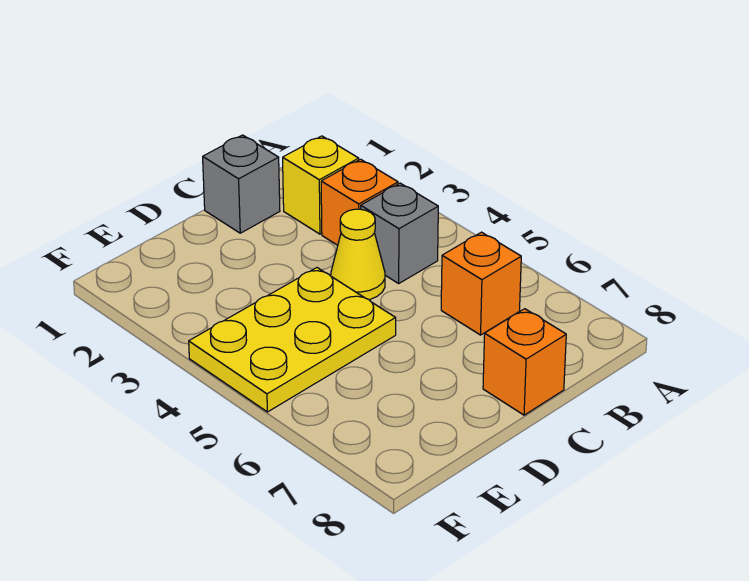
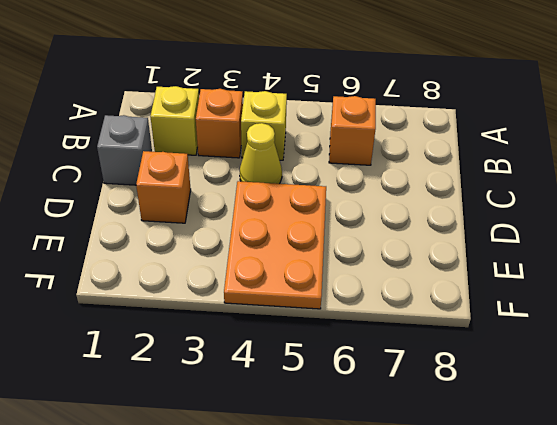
grey 1x1 brick [361,183,438,283] -> yellow 1x1 brick [241,91,287,160]
orange 1x1 brick [483,309,566,415] -> orange 1x1 brick moved to [136,151,191,223]
yellow 2x3 plate [189,268,396,412] -> orange 2x3 plate [224,181,326,309]

